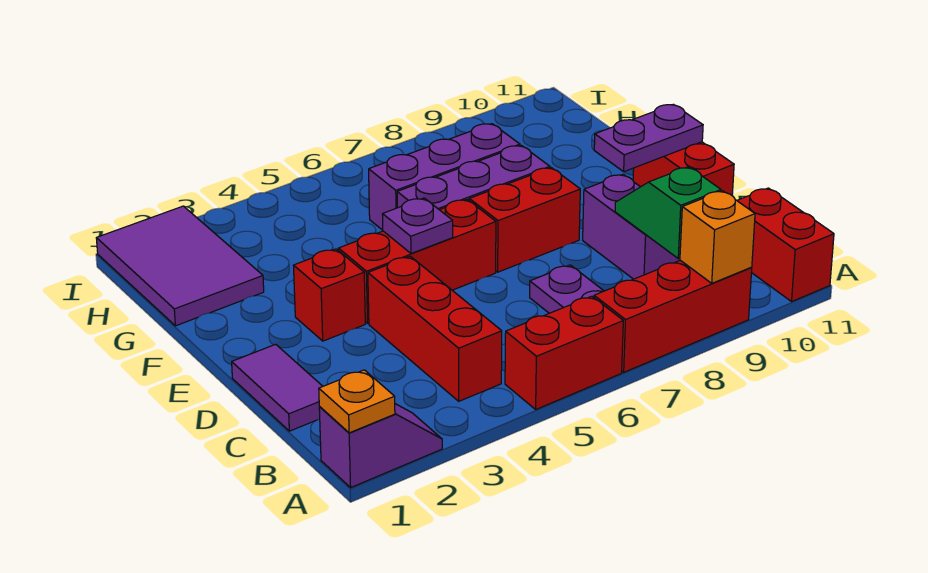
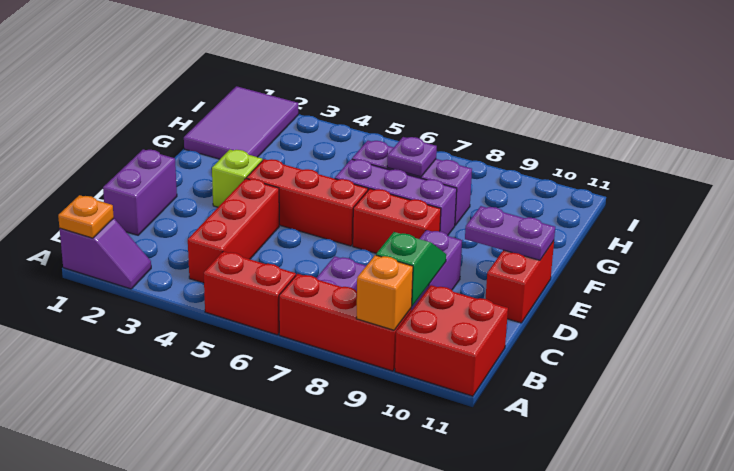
red 1x2 brick [737,188,834,301] -> red 2x2 brick [395,285,508,396]
purple 1x2 tile [232,344,323,431] -> purple 1x2 brick [103,149,177,235]
red 1x1 brick [293,249,365,341] -> lime 1x1 brick [212,150,262,207]
purple 1x1 plate [383,198,453,253] -> purple 1x1 plate moved to [387,137,437,177]

